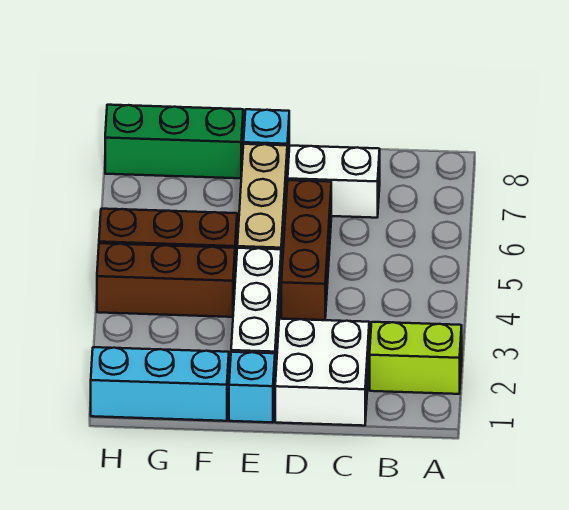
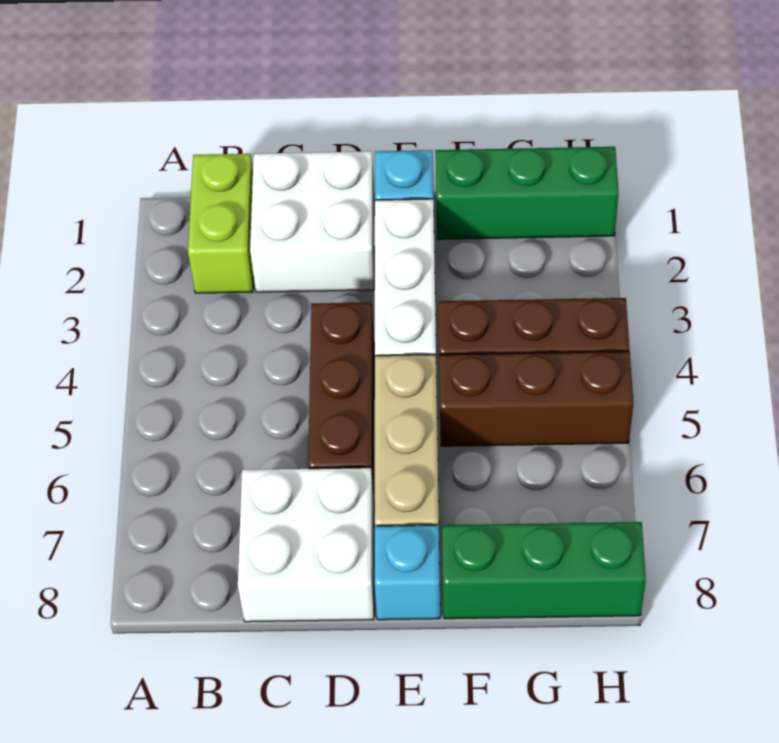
lime 1x2 brick [370,322,462,394] -> lime 1x2 brick turned to [188,154,254,293]
white 1x2 brick [288,146,380,218] -> white 2x2 brick [238,468,374,622]
cyan 1x3 brick [91,347,229,421] -> green 1x3 brick [436,147,619,239]

